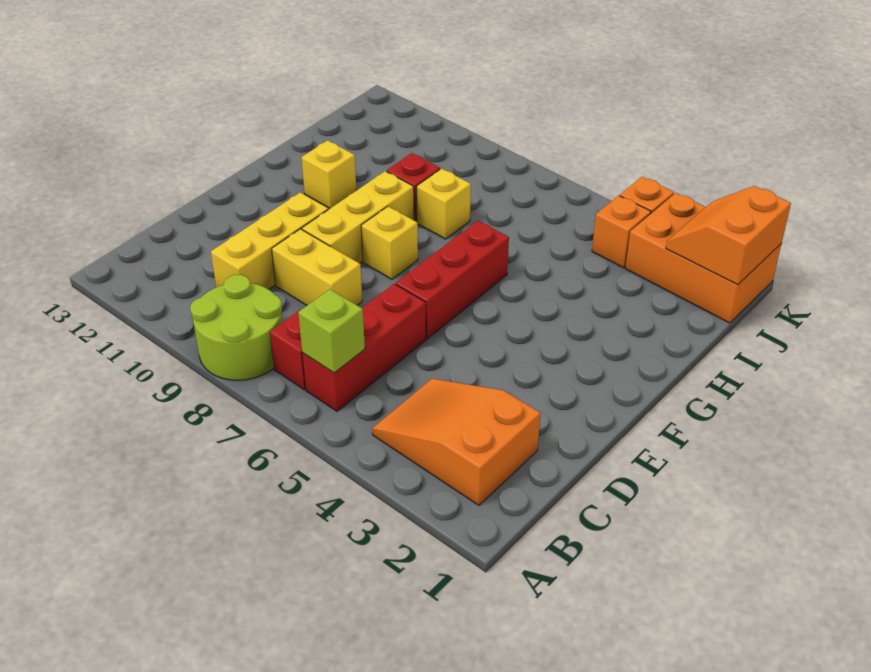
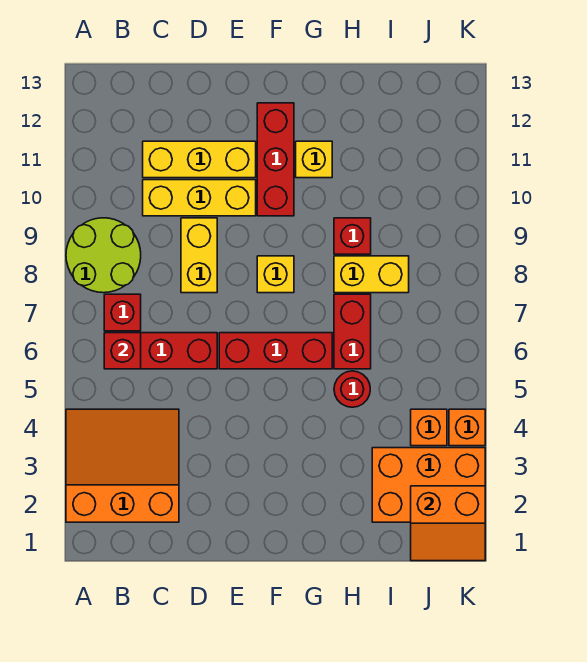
orange 2x3 slope [372,378,540,505] -> orange 3x3 slope [66,409,179,522]
lime 1x1 brick [298,289,365,373] -> red 1x1 brick [104,333,141,369]
yellow 1x3 brick [302,171,414,263] -> yellow 1x3 brick moved to [143,141,256,178]
none -> red 1x3 brick [257,103,294,216]
none -> red 1x1 round brick [334,371,370,407]
none -> red 1x2 brick [334,294,371,369]
yellow 1x1 brick [417,169,471,239] -> yellow 1x2 brick [334,256,409,293]
orange 2x3 brick [625,193,782,323] -> orange 2x3 brick turned to [372,448,485,522]
orange 2x2 slope [666,186,791,285] -> orange 2x2 slope turned to [411,486,485,561]

